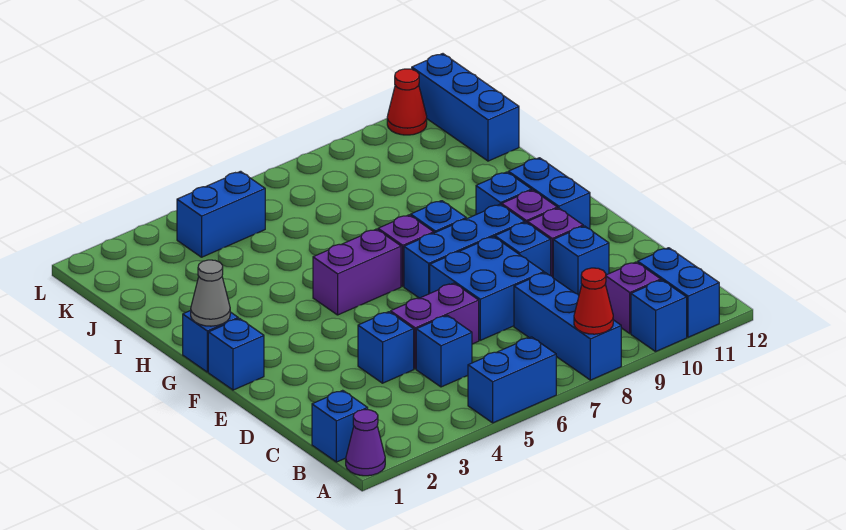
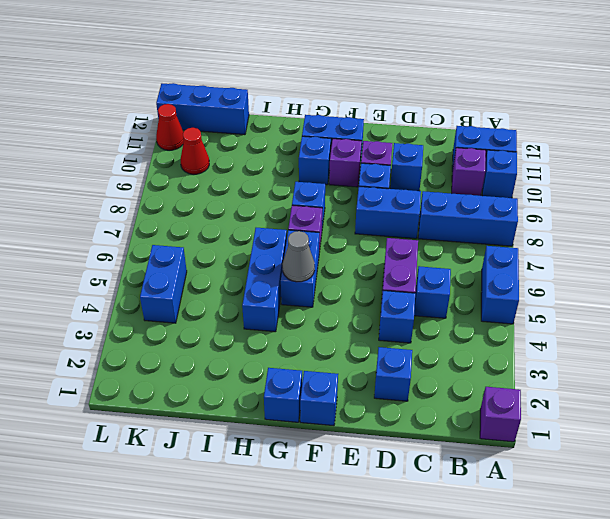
purple 1x1 cone [346,410,385,476] -> purple 1x1 brick [480,387,521,442]
red 1x1 cone [574,268,613,334] -> red 1x1 cone moved to [181,128,209,174]
blue 1x1 brick [312,390,368,462] -> blue 1x1 brick moved to [374,347,412,401]
blue 2x2 brick [430,237,544,340] -> blue 1x2 brick [355,186,421,239]
blue 1x3 brick [404,204,525,298] -> blue 1x3 brick moved to [242,228,287,332]
grey 1x1 cone [191,260,230,326] -> grey 1x1 cone moved to [283,231,315,282]
purple 1x2 brick [313,229,401,315] -> blue 1x2 brick [281,230,319,307]

